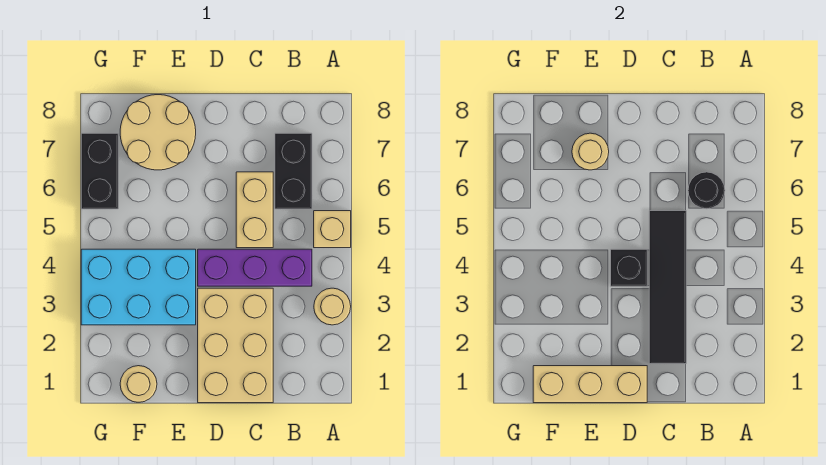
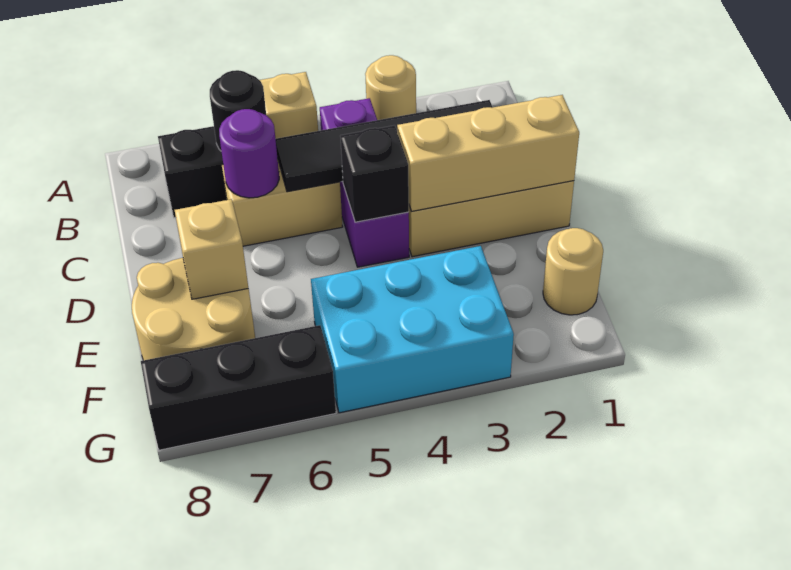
none -> purple 1x1 round brick [219,109,279,198]
tan 1x3 brick [533,366,647,403] -> tan 1x3 brick turned to [397,95,579,212]
cyan 2x3 brick [81,249,196,325] -> cyan 2x3 brick turned to [311,246,514,413]
tan 1x1 round brick [572,133,609,170] -> tan 1x1 brick [175,199,248,299]
black 1x2 brick [81,133,118,209] -> black 1x3 brick [141,325,336,450]

